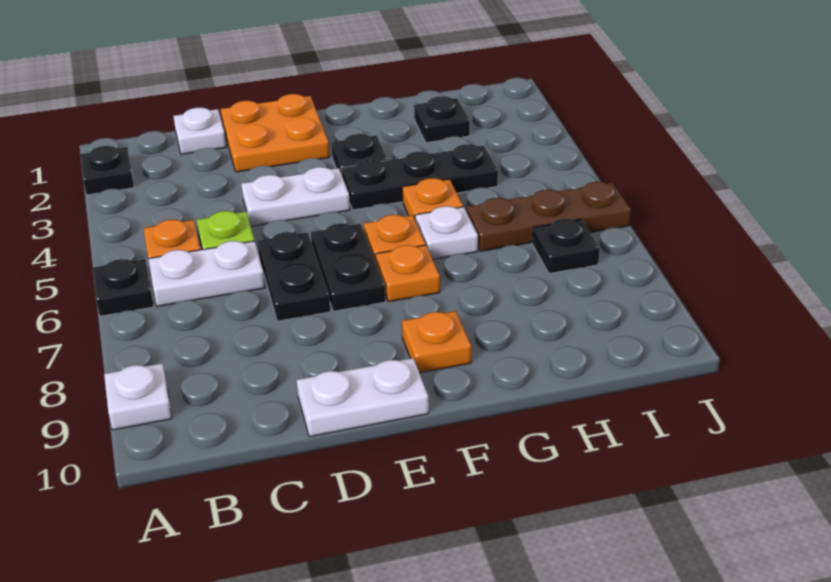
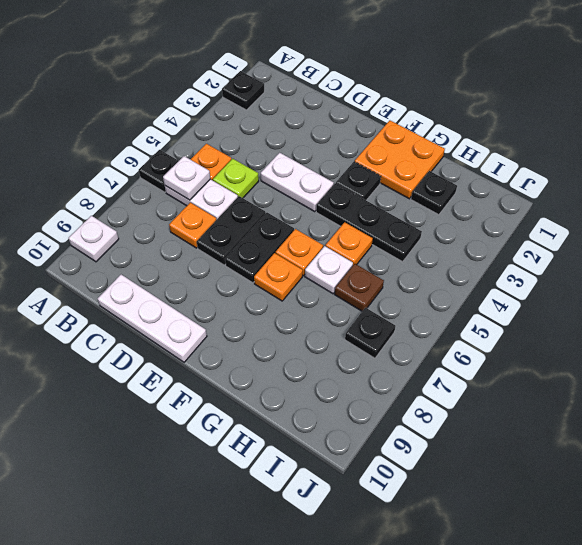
white 1x1 plate [173,107,226,154] -> white 1x1 plate moved to [163,156,210,200]
orange 2x2 plate [220,94,330,172] -> orange 2x2 plate moved to [355,121,445,199]
white 1x2 plate [296,358,429,437] -> white 1x3 plate [98,275,207,362]
orange 1x1 plate [402,311,471,373] -> orange 1x1 plate moved to [169,203,216,248]
brown 1x3 plate [466,182,631,251] -> brown 1x1 plate [335,264,384,311]

